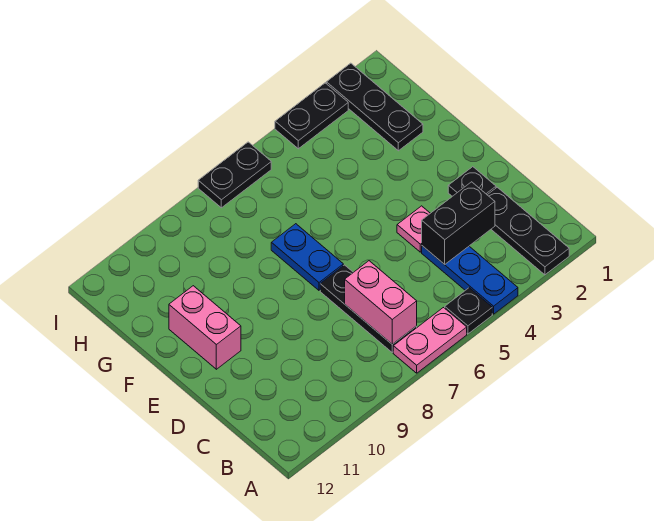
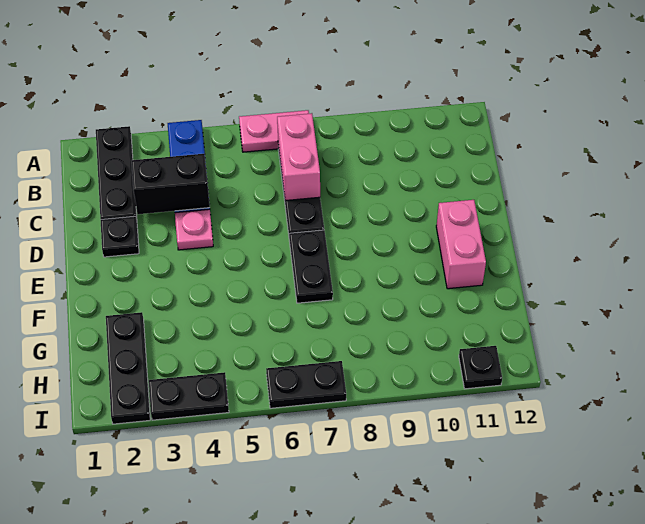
black 1x1 plate [445,288,492,334] -> black 1x1 plate moved to [459,346,502,389]
blue 1x2 plate [271,224,343,290] -> black 1x2 plate [289,230,333,303]

